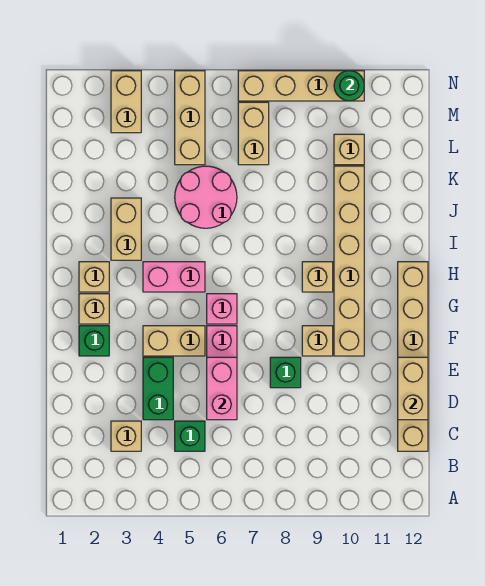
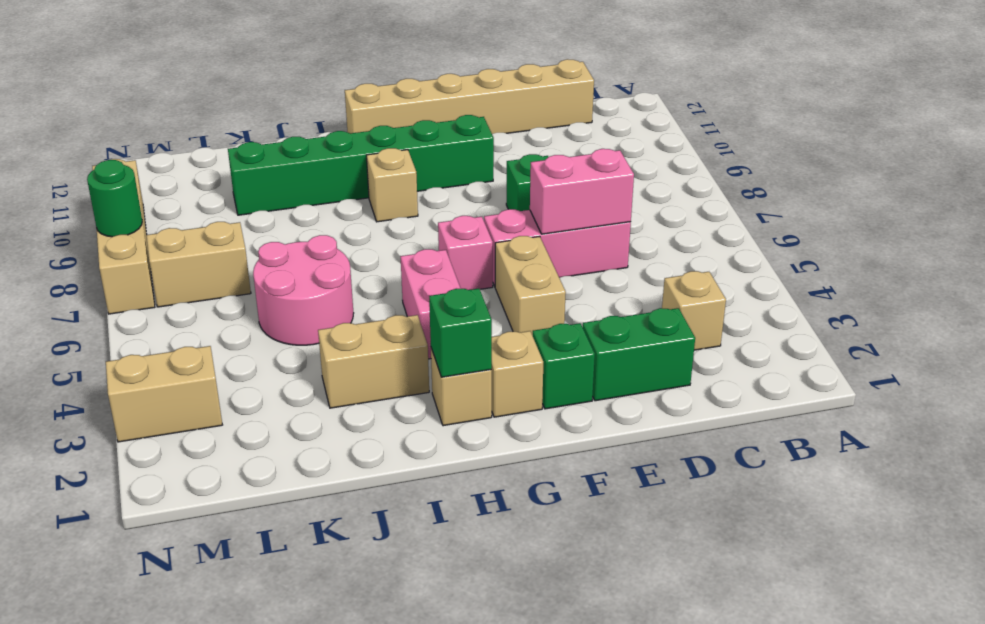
green 1x1 brick [175,421,205,451] -> green 1x1 brick moved to [429,289,492,377]
green 1x2 brick [143,357,173,420] -> green 1x2 brick moved to [583,308,695,401]
tan 1x2 brick [398,357,428,420] -> none
tan 1x1 brick [302,326,333,356] -> none
tan 1x6 brick [334,166,364,356] -> green 1x6 brick [228,115,494,215]
tan 1x3 brick [175,71,205,165] -> none
tan 1x1 brick [334,134,364,165] -> none
green 1x1 round brick [334,71,364,101] -> green 1x1 round brick moved to [87,160,142,237]

